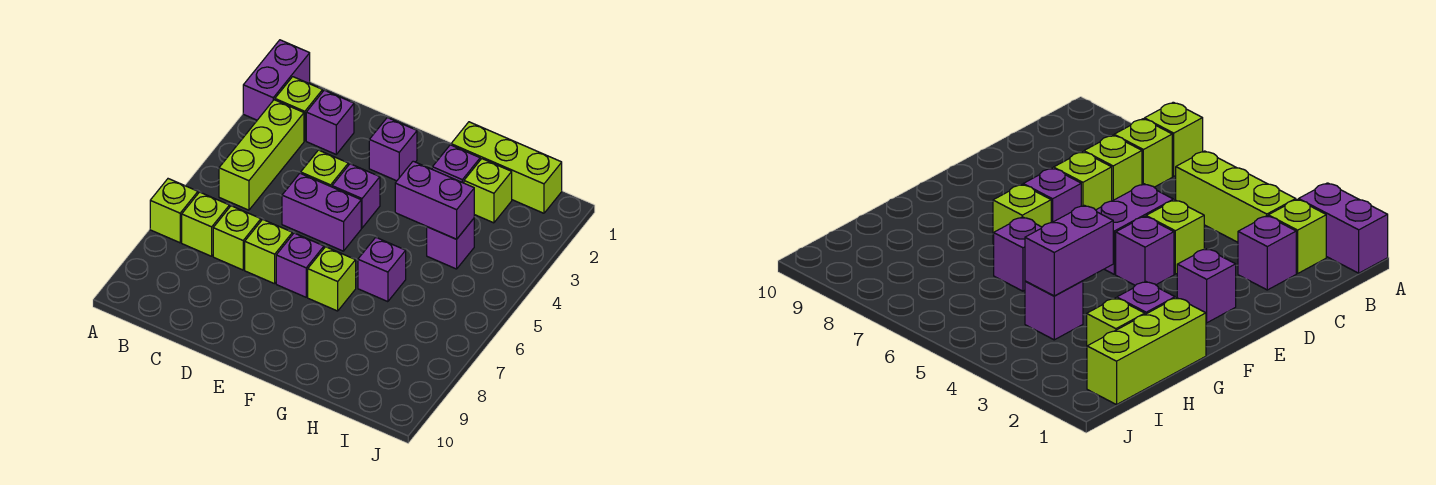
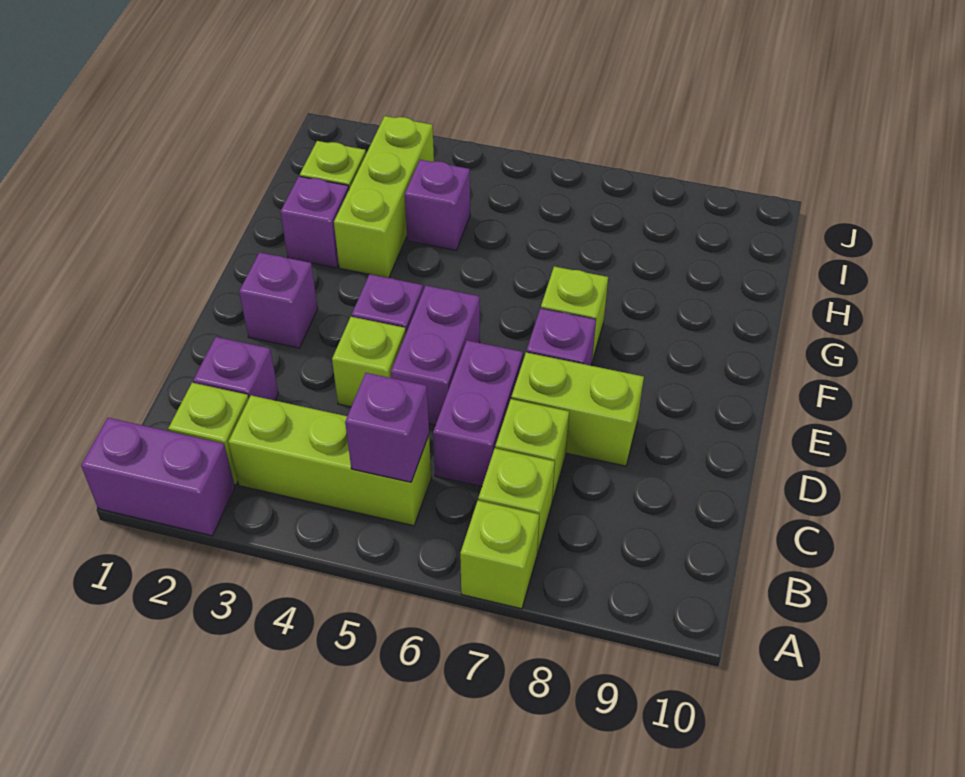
lime 1x1 brick [245,219,292,284] -> lime 1x2 brick [511,352,644,466]
lime 1x3 brick [451,122,562,213] -> lime 1x3 brick moved to [334,116,434,278]
purple 1x2 brick [395,161,474,239] -> purple 1x2 brick moved to [433,340,523,487]
purple 1x1 brick [358,237,406,302] -> purple 1x1 brick moved to [345,373,429,482]

